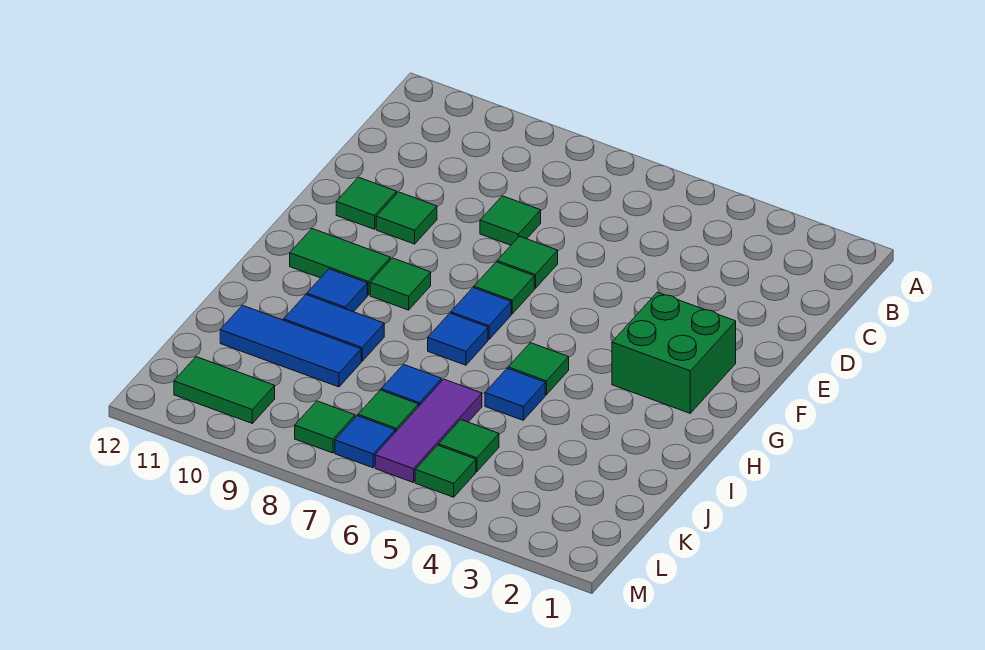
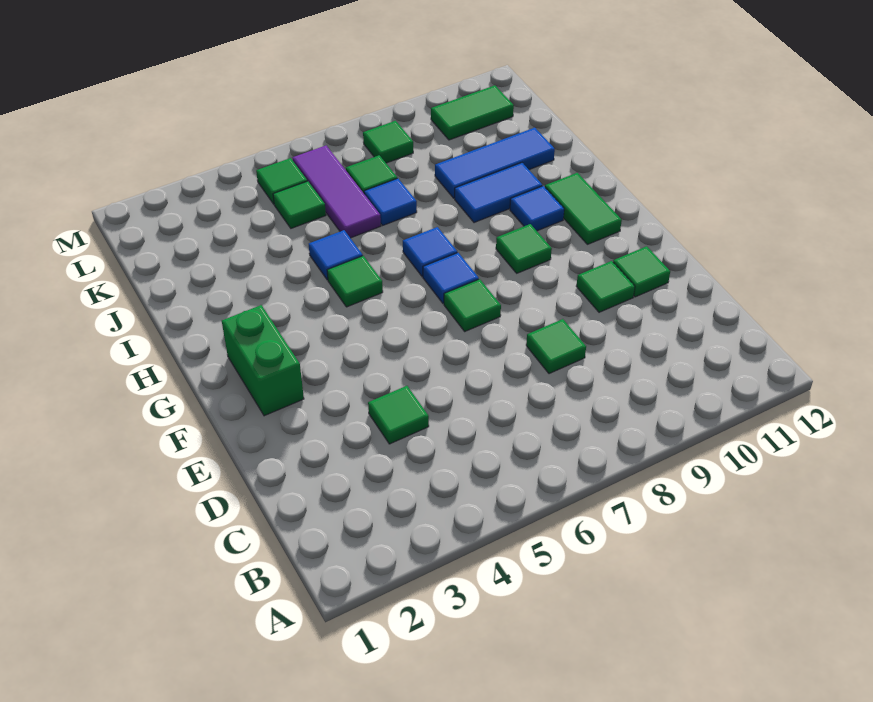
green 1x1 tile [497,236,558,288] -> green 1x1 tile moved to [368,386,429,444]
green 2x2 brick [612,292,736,413] -> green 1x2 brick [222,305,304,416]
green 1x2 tile [290,229,390,295] -> green 1x2 tile turned to [545,173,622,244]
blue 1x1 tile [335,416,395,468] -> none

